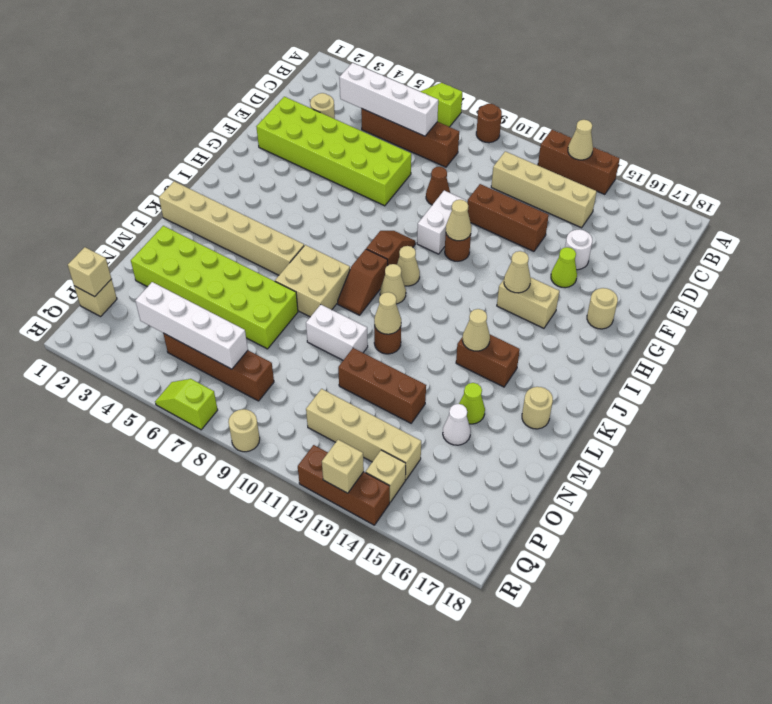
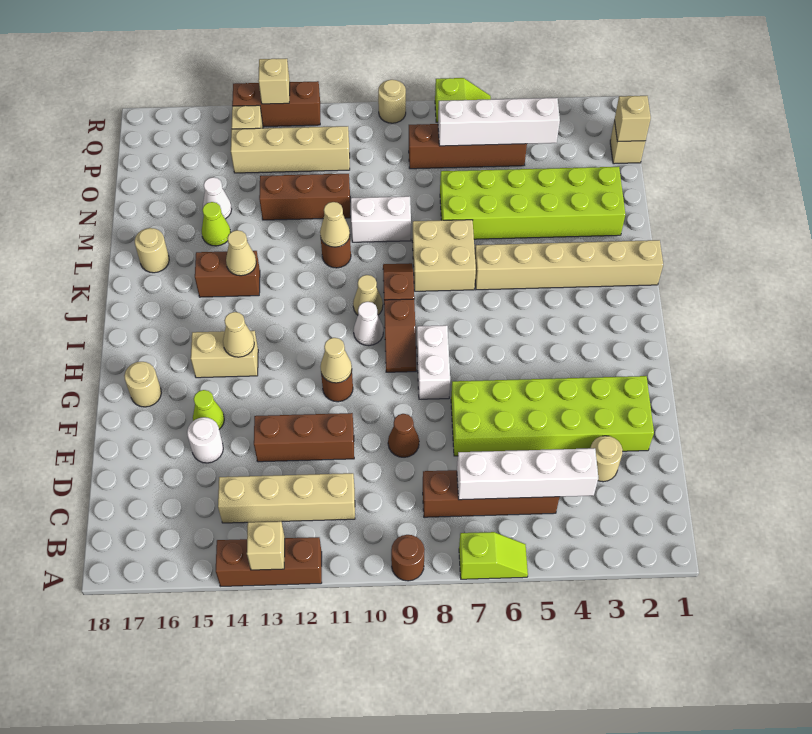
tan 1x1 cone [568,120,593,160] -> tan 1x1 brick [247,521,285,570]
white 1x2 brick [417,190,466,254] -> white 1x2 brick moved to [417,325,450,399]
tan 1x1 cone [397,246,420,286] -> white 1x1 cone [354,302,383,346]

